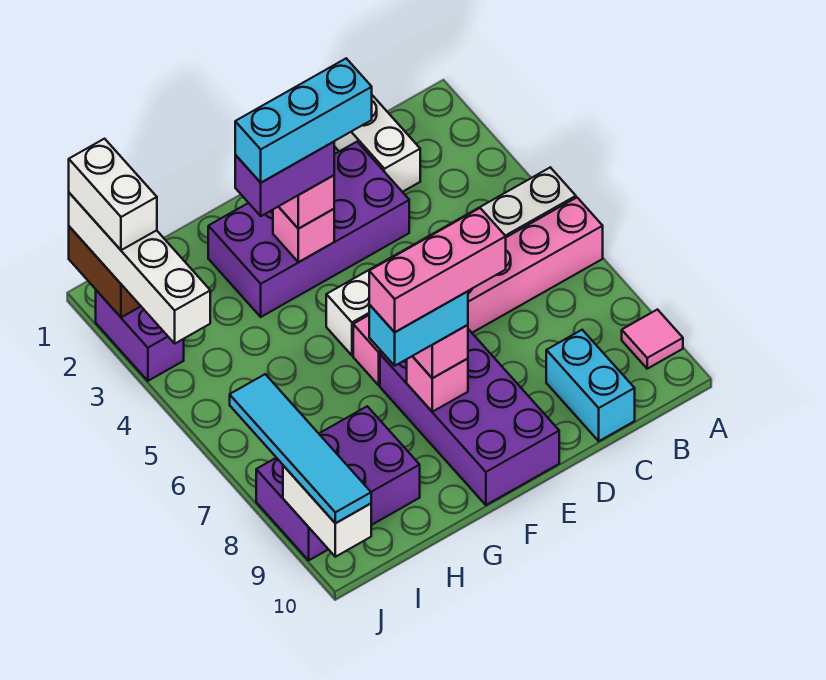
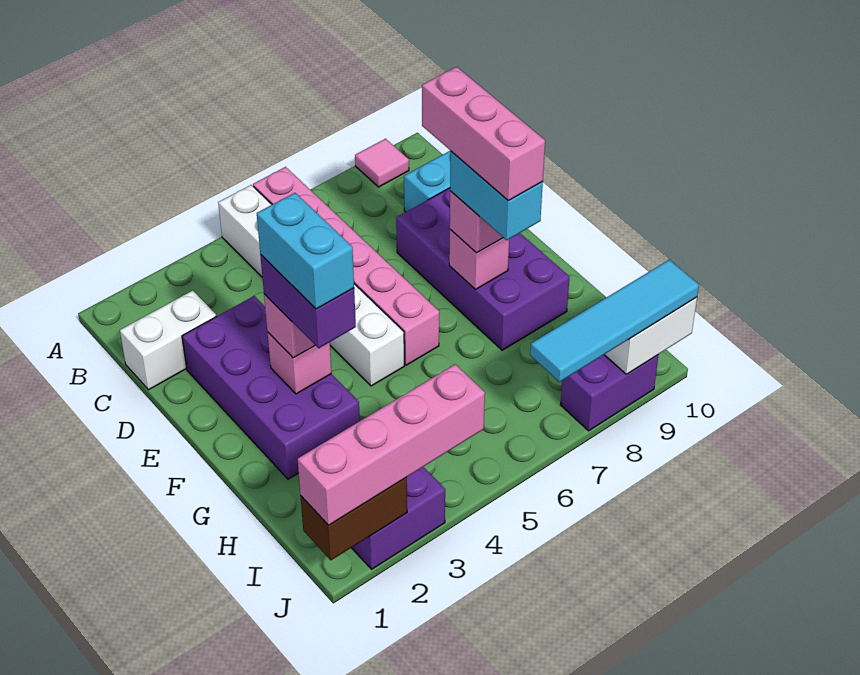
cyan 1x3 brick [235,58,372,183] -> cyan 1x2 brick [257,193,354,309]
purple 2x4 brick [380,329,559,505] -> purple 2x4 brick turned to [396,188,570,350]
purple 2x3 brick [256,406,420,560] -> purple 1x2 brick [561,355,658,431]
white 1x4 brick [69,193,210,343] -> pink 1x4 brick [298,364,485,525]
white 1x2 brick [69,139,157,250] -> none

